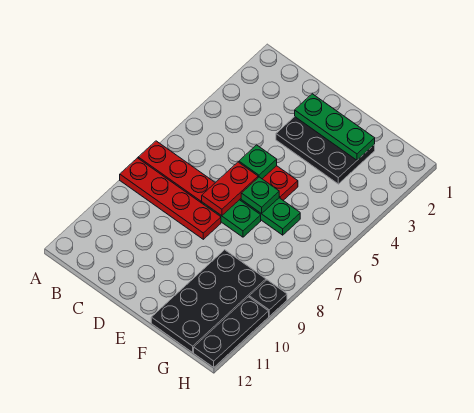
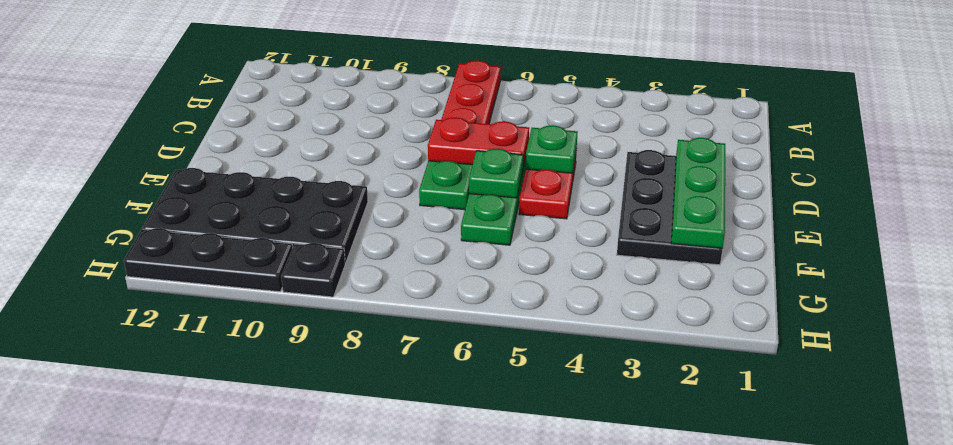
red 1x4 plate [120,158,221,239] -> none

